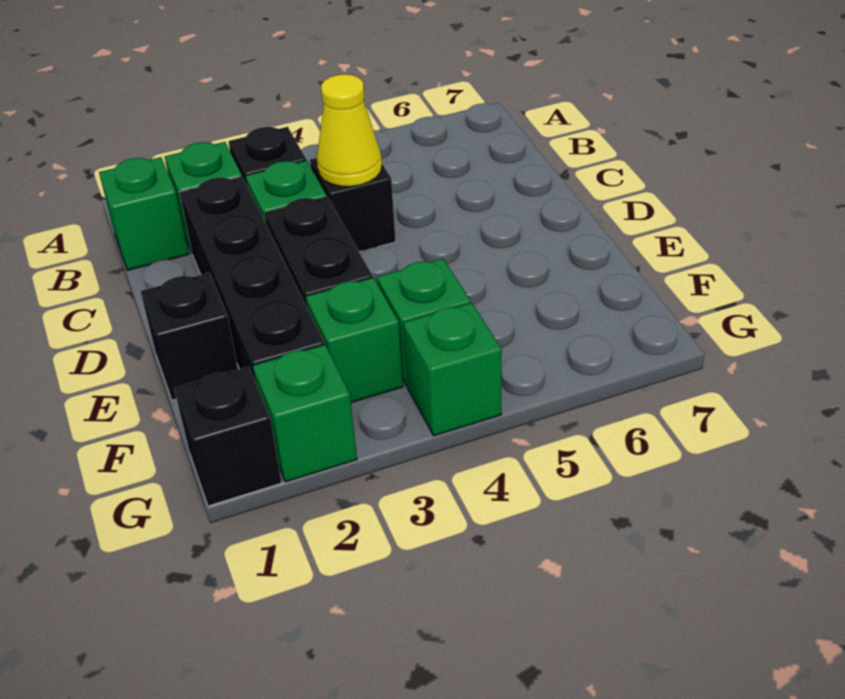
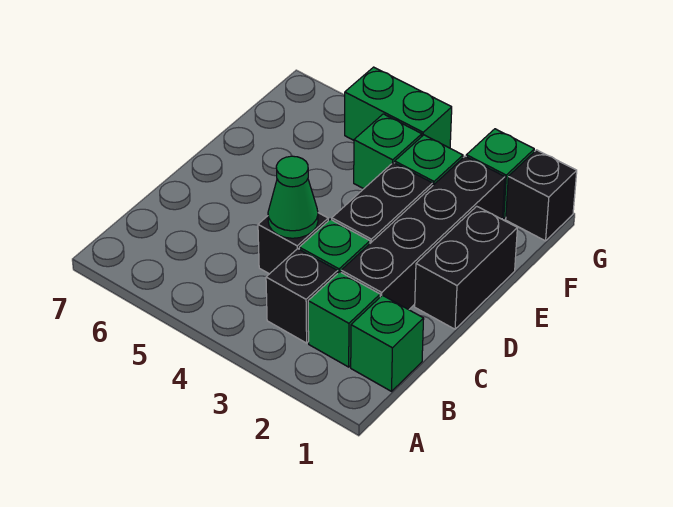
yellow 1x1 cone [317,74,382,187] -> green 1x1 cone [268,156,318,238]
black 1x1 brick [140,273,238,400] -> black 1x2 brick [415,206,517,329]
green 1x1 brick [403,303,502,436] -> green 1x2 brick [345,67,452,148]

